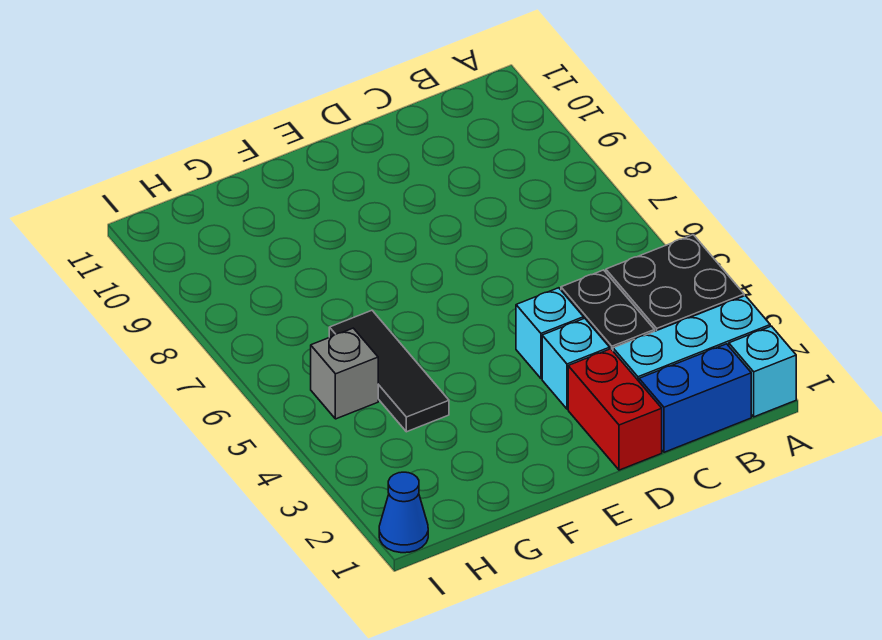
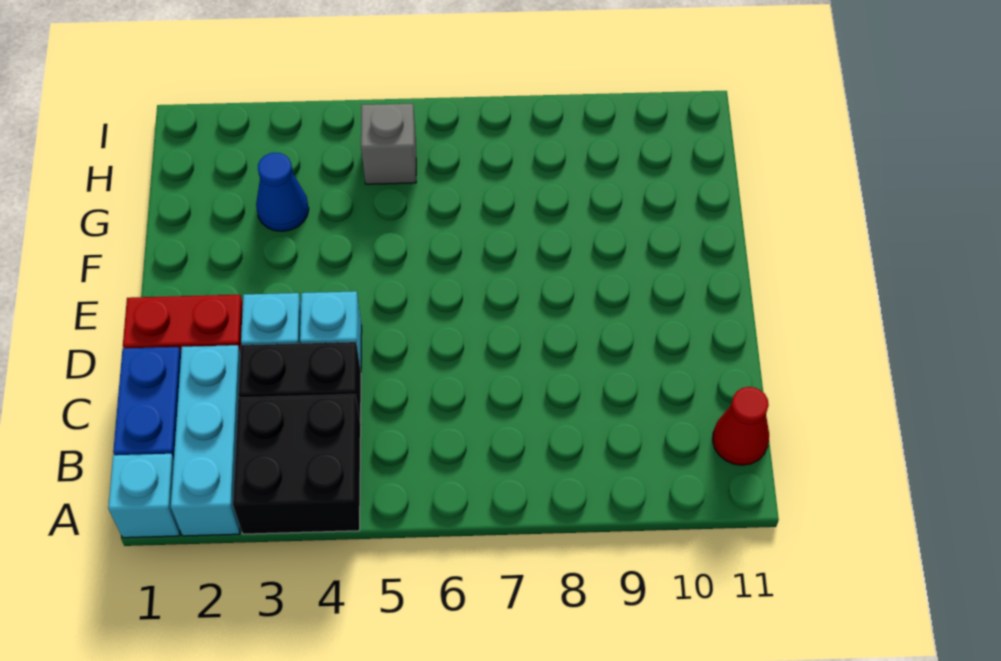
none -> red 1x1 cone [713,387,769,465]
black 1x3 tile [329,310,449,432] -> none
blue 1x1 cone [379,472,428,553] -> blue 1x1 cone moved to [256,153,309,231]

